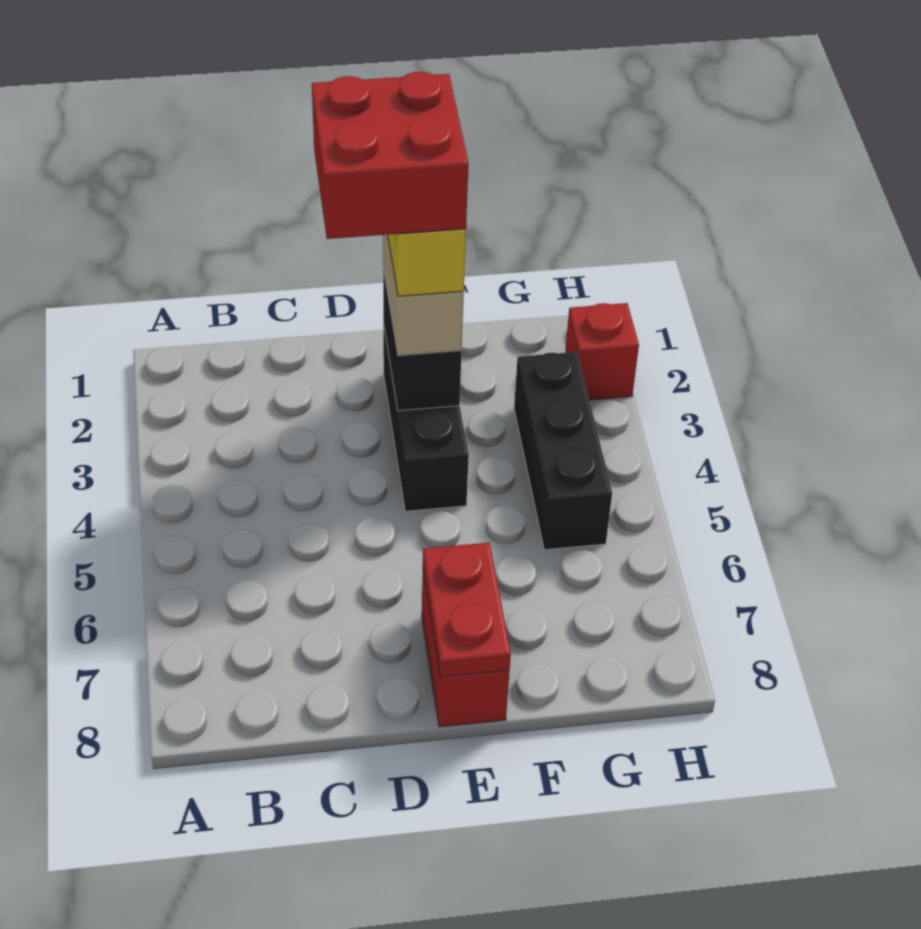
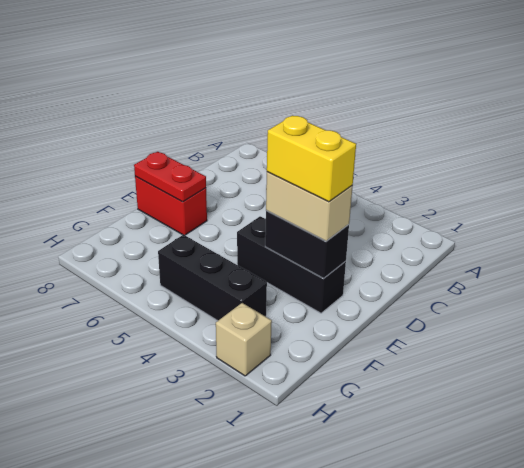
red 2x2 brick [312,72,468,239] -> none
red 1x1 brick [565,303,639,400] -> tan 1x1 brick [216,303,272,376]

